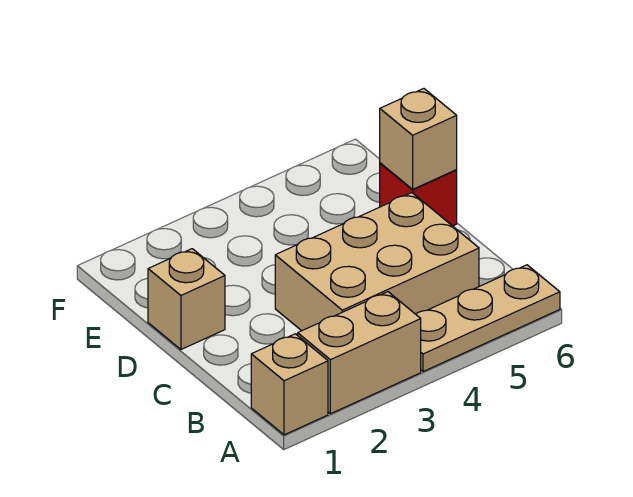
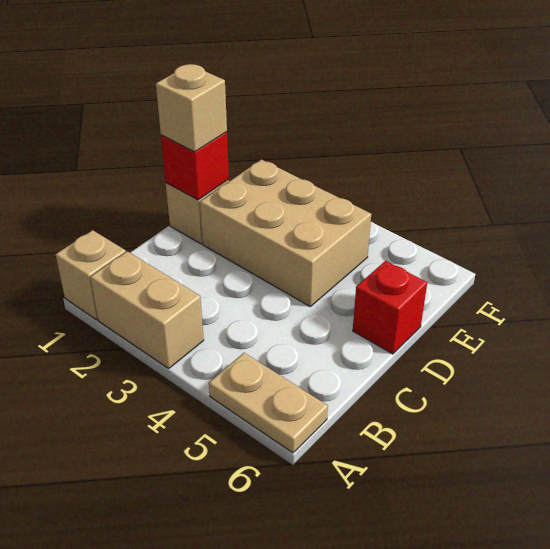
tan 1x3 plate [416,265,560,372] -> tan 1x2 plate [209,353,328,453]
tan 2x3 brick [275,193,479,331] -> tan 2x3 brick moved to [200,160,371,306]
none -> red 1x1 brick [161,132,229,200]
tan 1x1 brick [380,89,457,189] -> tan 1x1 brick moved to [156,64,227,152]

